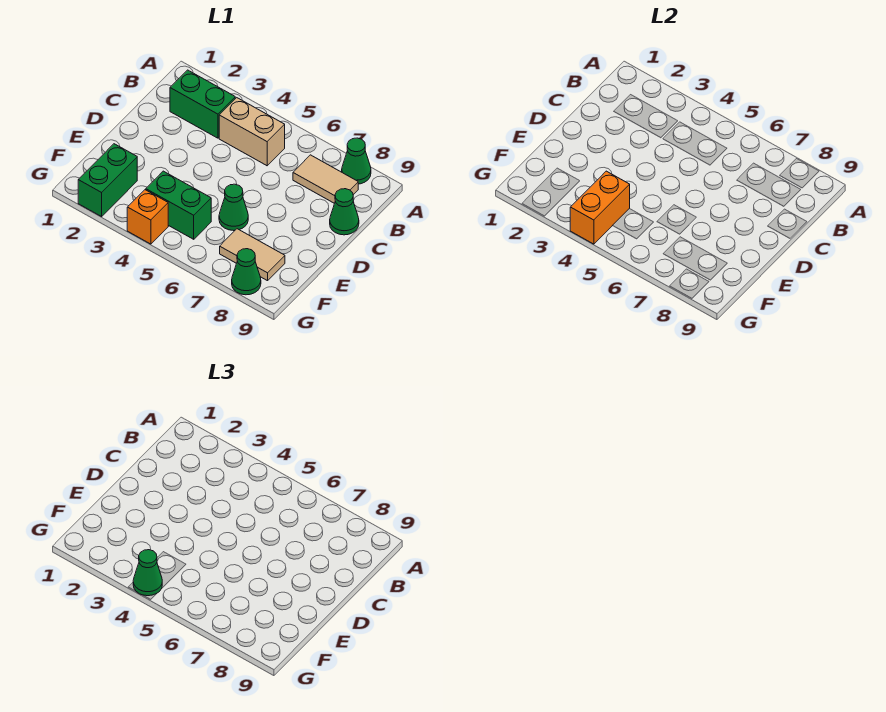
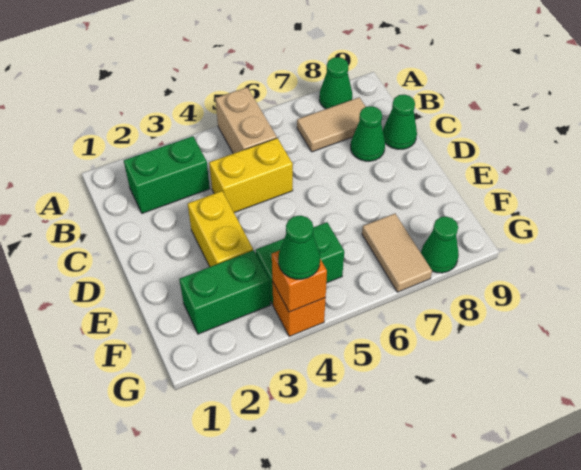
tan 1x2 brick [219,98,285,166] -> tan 1x2 brick turned to [215,87,277,154]
none -> yellow 1x2 brick [209,138,293,213]
none -> yellow 1x2 brick [188,191,253,267]
green 1x1 cone [219,184,248,231] -> green 1x1 cone moved to [351,106,385,161]
green 1x2 brick [78,144,137,217] -> green 1x2 brick turned to [179,250,271,334]
orange 1x2 brick [570,171,630,244] -> orange 1x1 brick [272,251,327,312]
tan 1x2 tile [220,229,285,281] -> tan 1x2 tile turned to [362,214,432,292]

